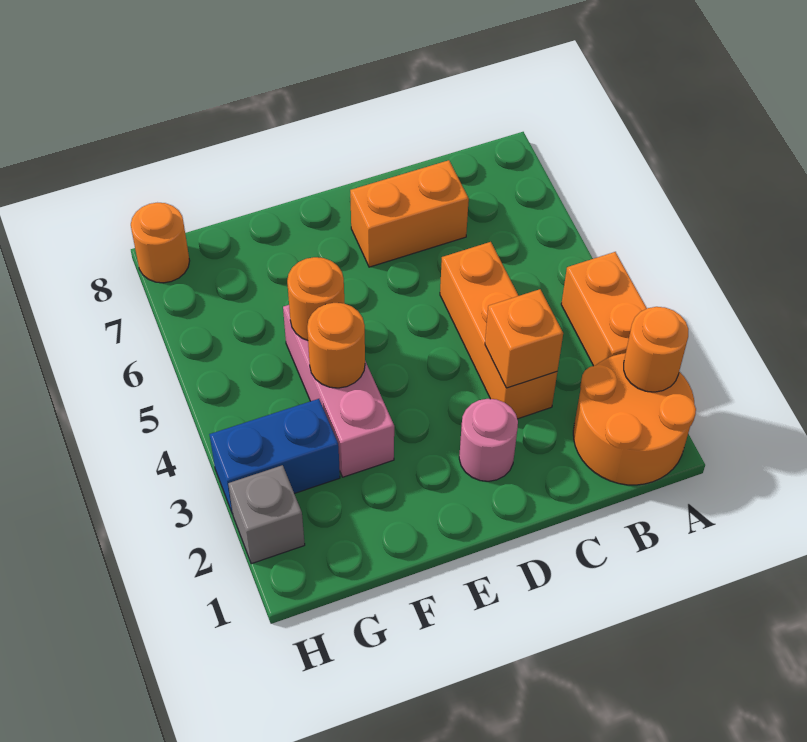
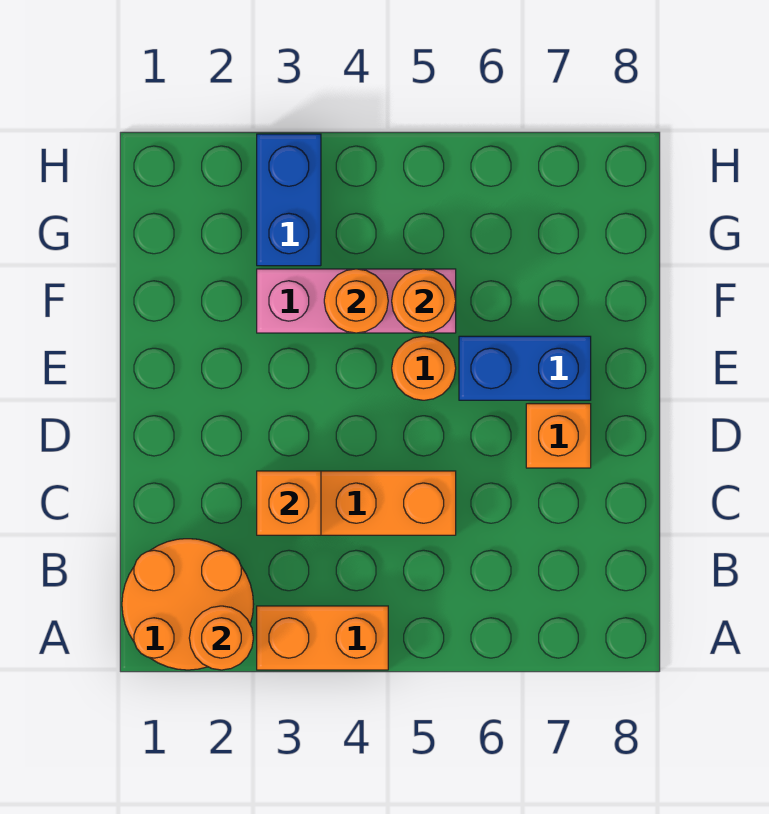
orange 1x2 brick [350,160,469,267] -> orange 1x1 brick [526,404,591,468]
pink 1x1 round brick [459,399,518,481] -> none
none -> blue 1x2 brick [459,336,591,400]
grey 1x1 brick [228,465,305,564] -> none
orange 1x1 round brick [131,203,190,283] -> orange 1x1 round brick moved to [392,336,456,400]

